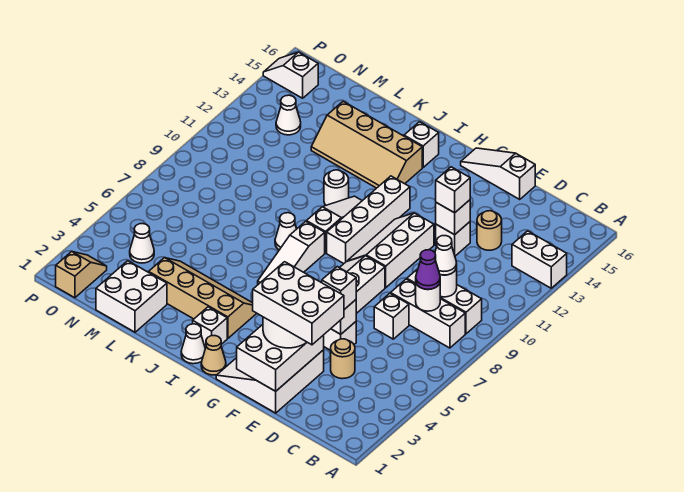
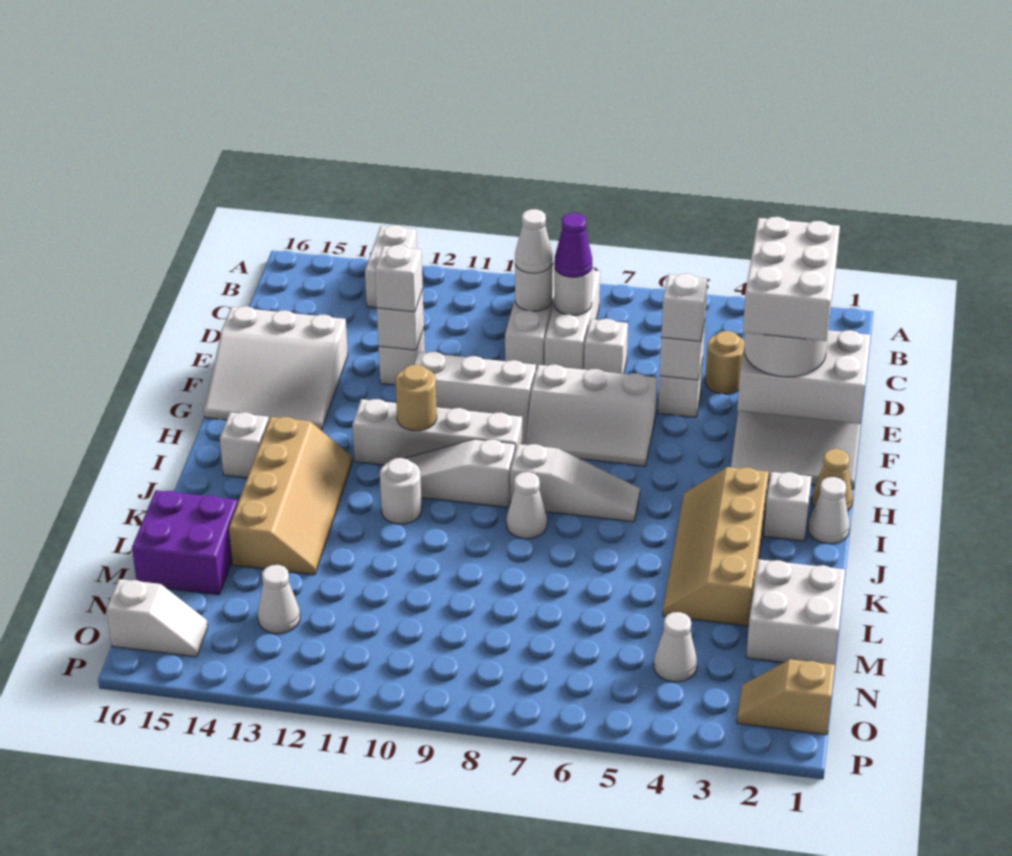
tan 1x1 round brick [477,211,502,250] -> tan 1x1 round brick moved to [396,365,437,431]
white 1x3 slope [461,148,535,199] -> white 3x3 slope [204,306,348,430]
none -> purple 2x2 brick [132,490,238,595]
white 1x2 slope [263,52,318,98] -> white 1x2 slope turned to [107,579,208,657]

